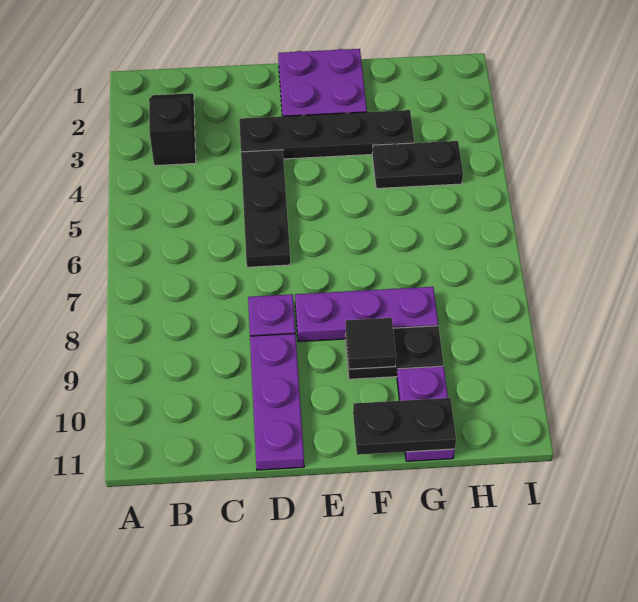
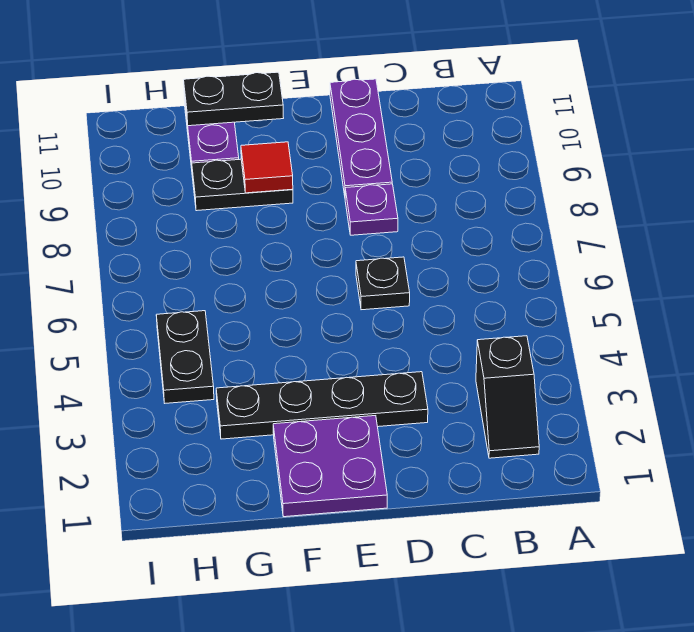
black 1x3 plate [241,150,290,267] -> black 1x1 plate [356,257,410,310]
purple 1x3 plate [295,287,438,342] -> none
black 1x1 tile [346,318,396,369] -> red 1x1 tile [241,142,293,193]
black 1x2 plate [372,141,463,189] -> black 1x2 plate turned to [156,311,214,403]

